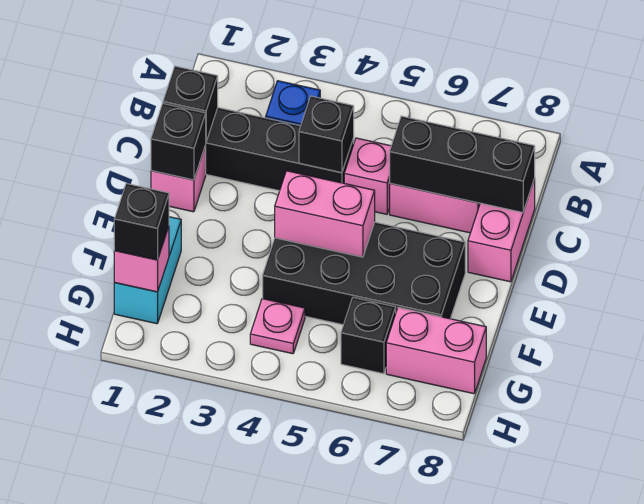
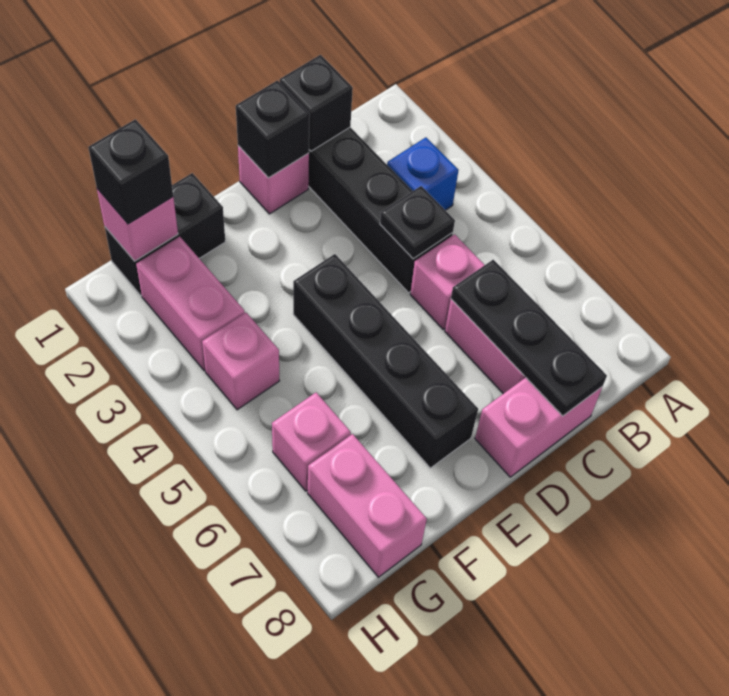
black 1x1 brick [299,96,354,173] -> black 1x1 plate [380,186,455,259]
black 1x3 brick [390,116,535,213] -> black 1x3 plate [451,260,607,416]
black 2x4 brick [263,222,465,325] -> black 1x4 brick [293,254,478,468]
pink 1x2 brick [275,171,375,257] -> pink 1x2 brick moved to [136,237,245,371]
cyan 1x2 brick [114,217,181,324] -> black 1x2 brick [105,173,225,295]
pink 1x1 plate [250,299,305,354] -> pink 1x1 brick [202,313,279,410]
black 1x1 brick [341,297,396,374] -> pink 1x1 brick [272,393,351,491]

